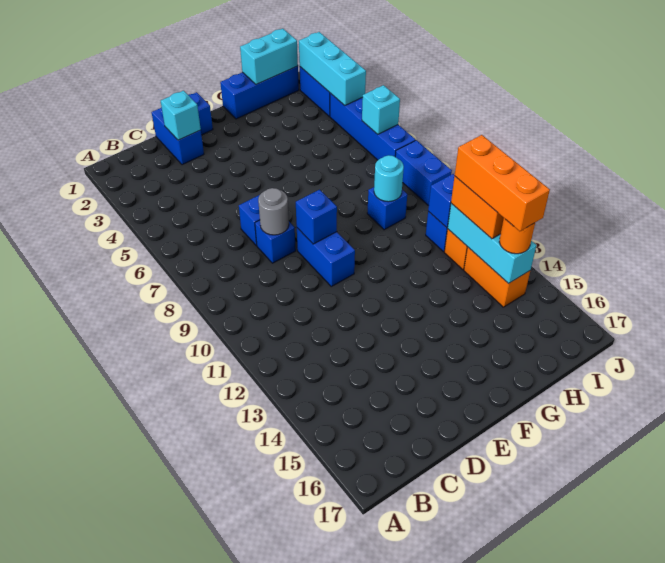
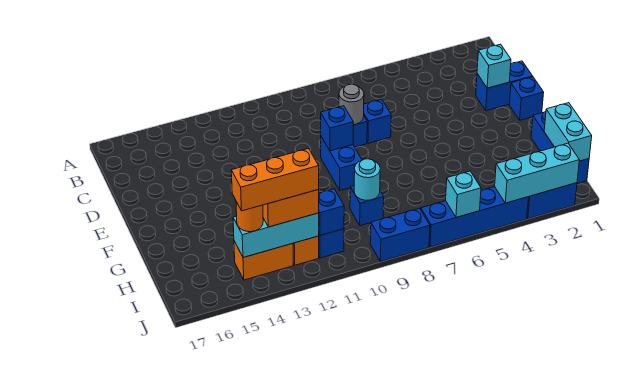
blue 1x2 brick [297,228,355,286] -> blue 1x2 brick turned to [321,137,362,191]

